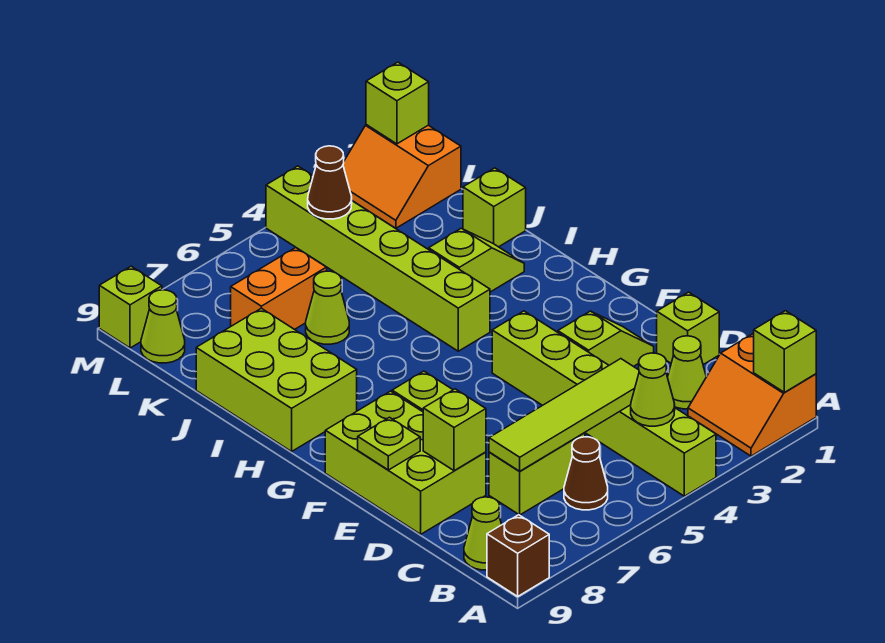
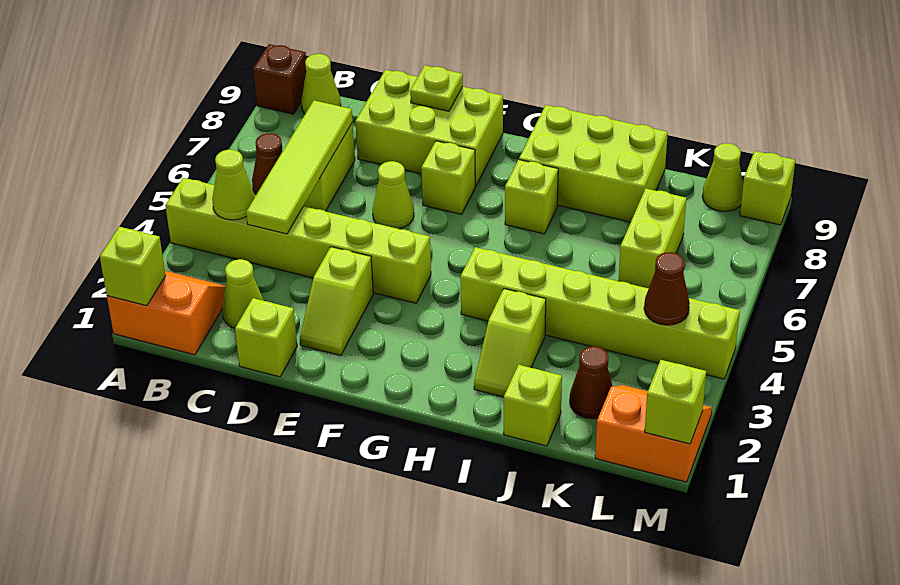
lime 1x1 brick [423,389,486,471] -> lime 1x1 brick moved to [505,160,558,234]
lime 1x1 cone [306,271,349,344] -> lime 1x1 cone moved to [372,161,414,229]
none -> brown 1x1 cone [570,346,613,419]
orange 1x2 brick [231,248,327,330] -> lime 1x2 brick [619,189,686,288]

